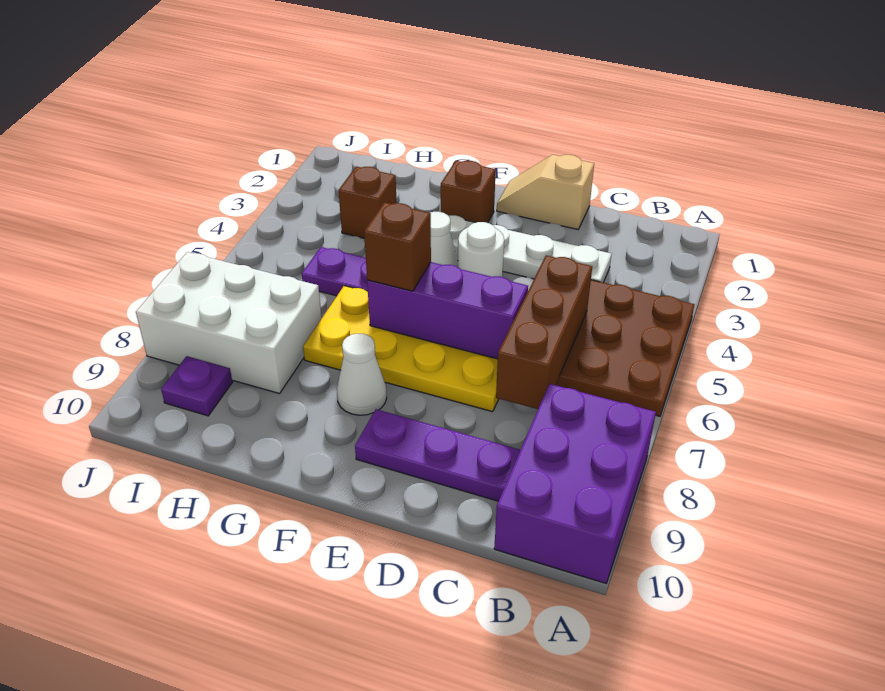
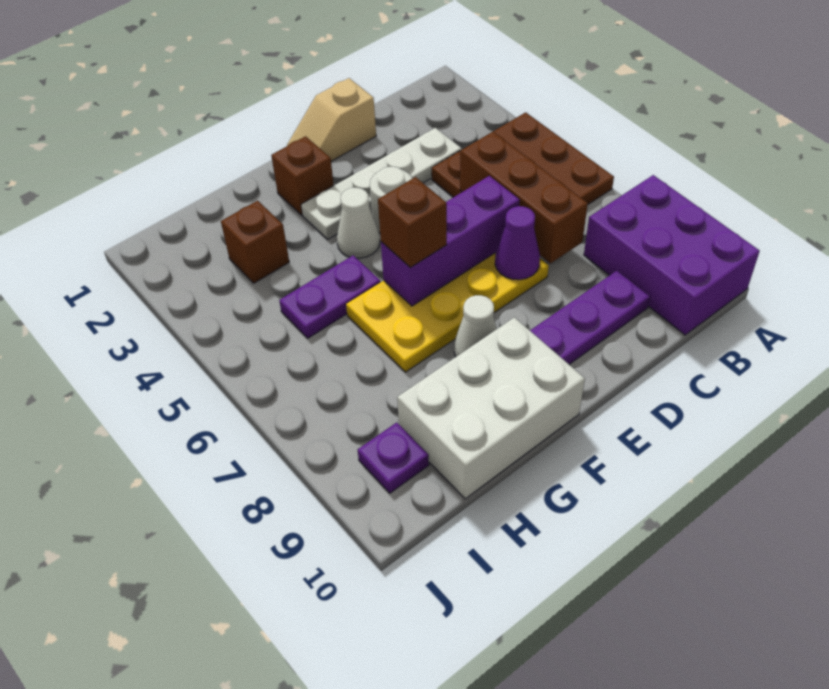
none -> purple 1x1 cone [495,206,540,280]
white 2x3 brick [136,252,322,394] -> white 2x3 brick moved to [397,317,585,499]

